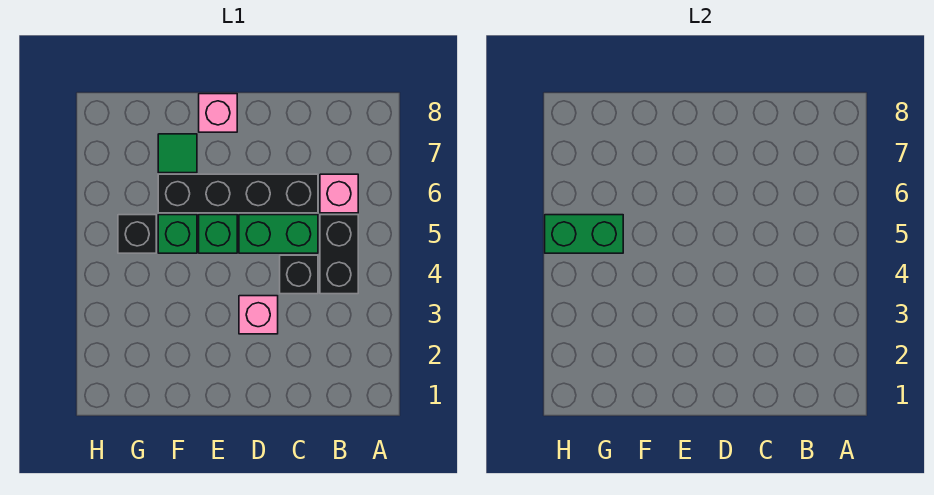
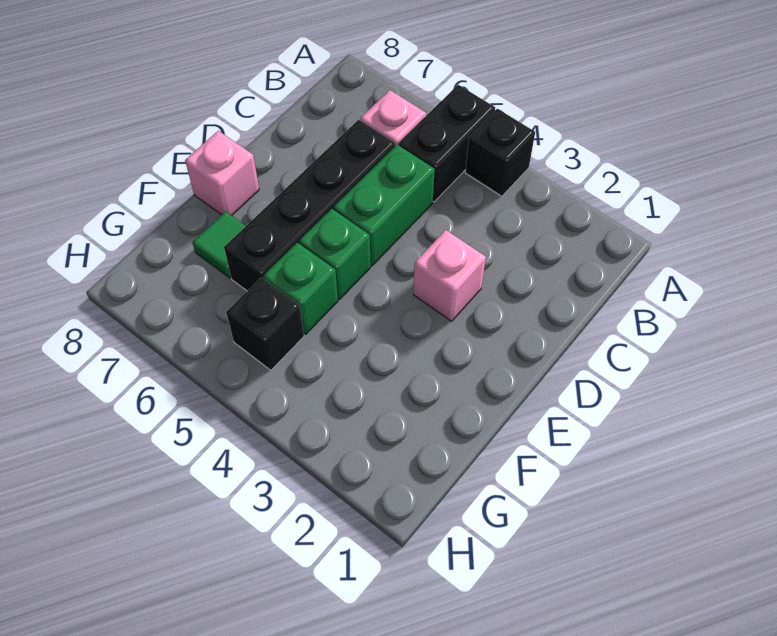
black 1x2 brick [320,215,358,294] -> black 1x2 brick turned to [399,85,495,202]
black 1x1 brick [280,255,318,294] -> black 1x1 brick moved to [465,109,535,196]
green 1x2 brick [545,215,623,253] -> none

